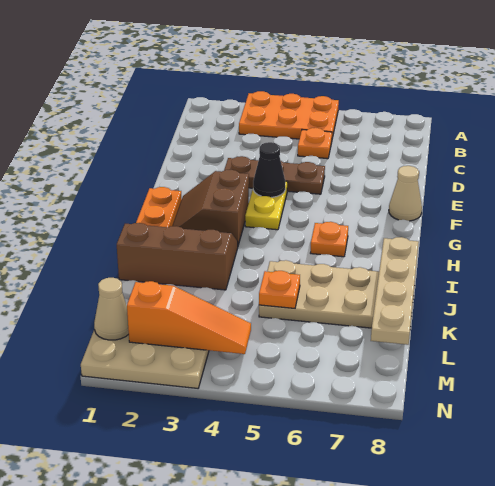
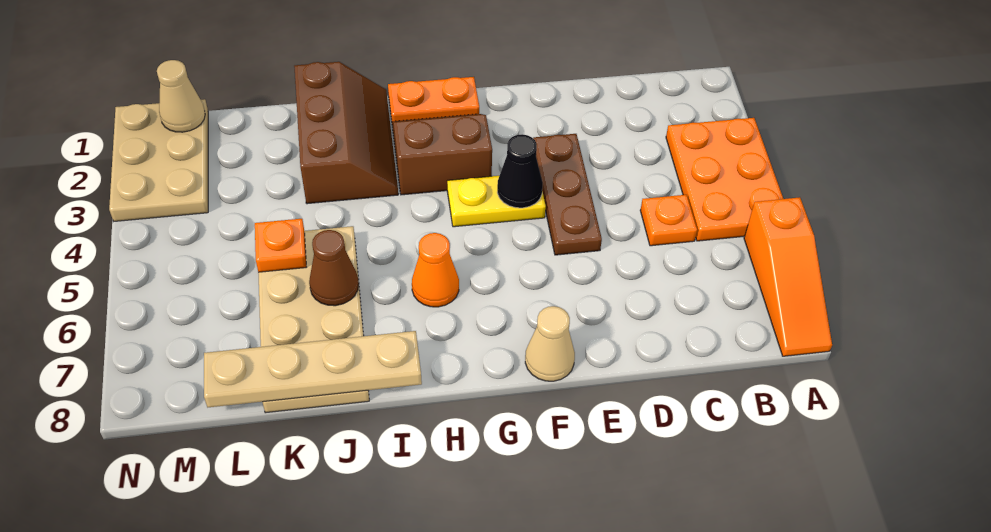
orange 1x1 plate [311,222,348,257] -> orange 1x1 cone [412,233,459,307]
none -> brown 1x1 cone [309,230,359,306]
orange 1x3 slope [127,281,251,354] -> orange 1x3 slope moved to [744,197,832,356]

